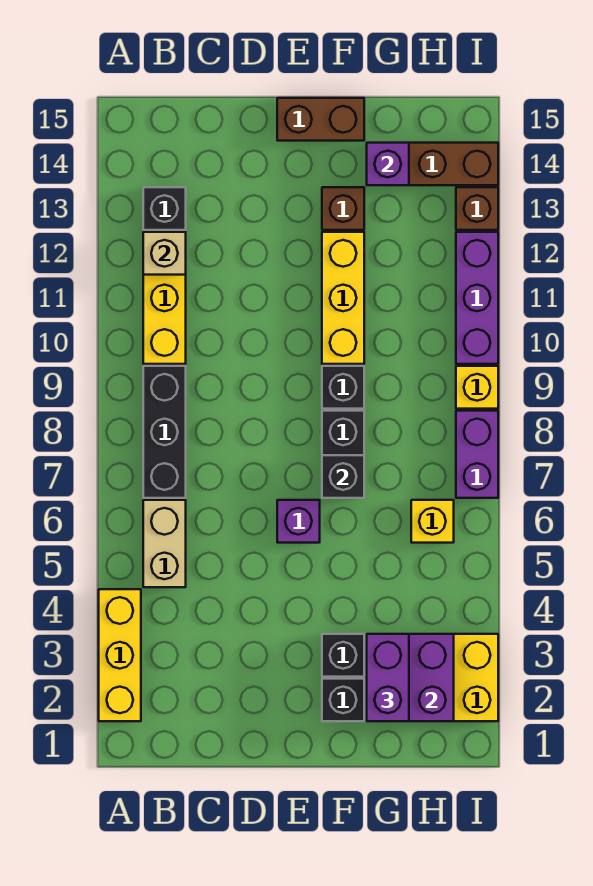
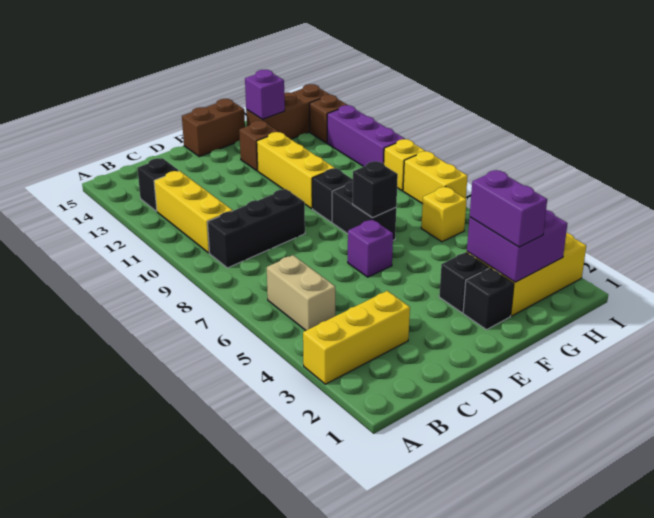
yellow 1x3 brick [99,589,141,721] -> yellow 1x3 brick turned to [303,291,410,384]
black 1x3 brick [143,366,186,498] -> black 1x3 brick turned to [207,189,305,268]
tan 1x1 brick [143,232,186,275] -> none
purple 1x2 brick [456,411,498,498] -> yellow 1x2 brick [403,151,468,204]

